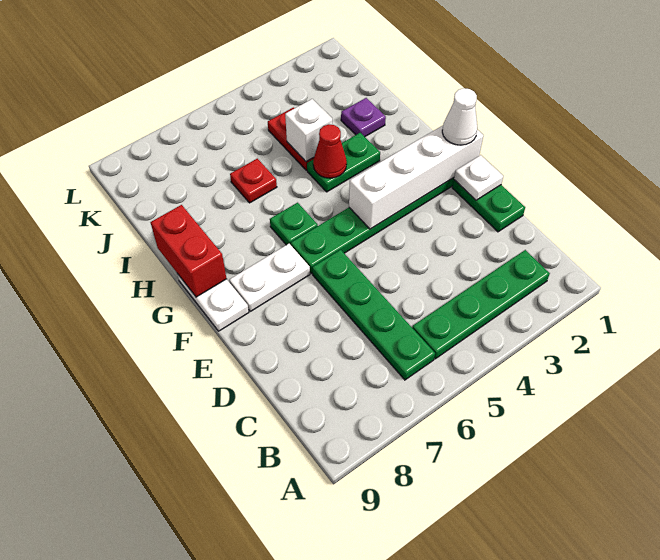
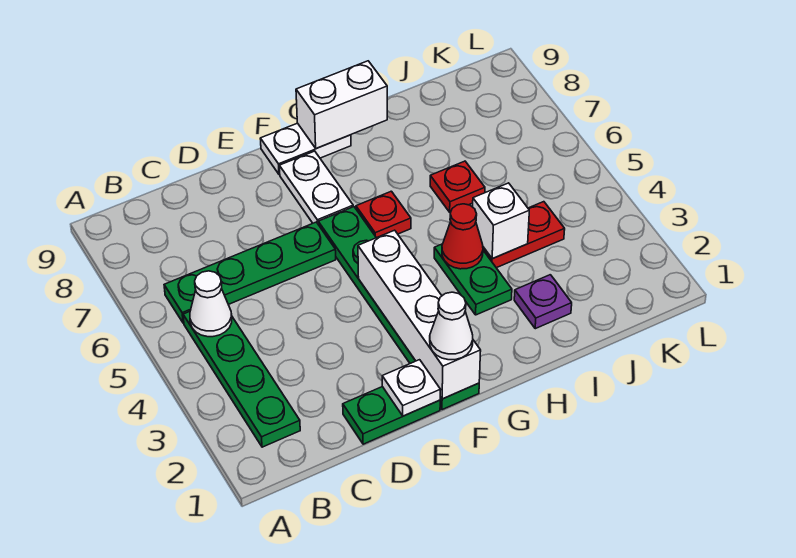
none -> white 1x1 cone [190,271,232,337]
green 1x1 plate [270,203,318,245] -> red 1x1 plate [356,191,411,238]
red 1x2 brick [151,205,227,297] -> white 1x2 brick [296,61,387,148]

